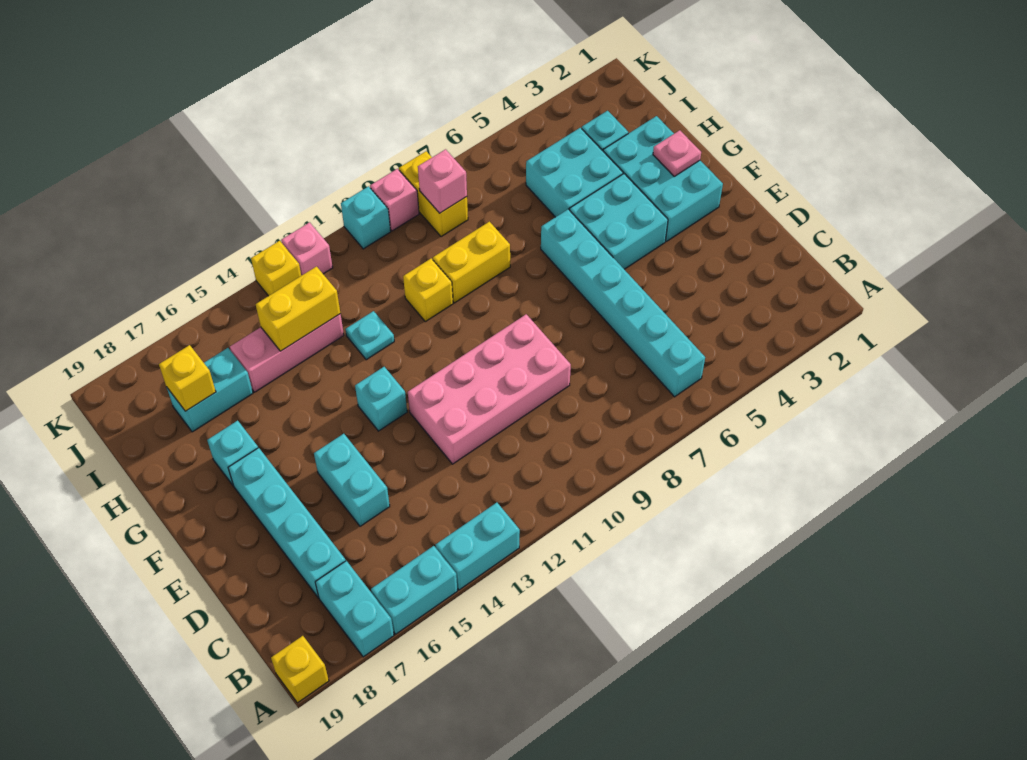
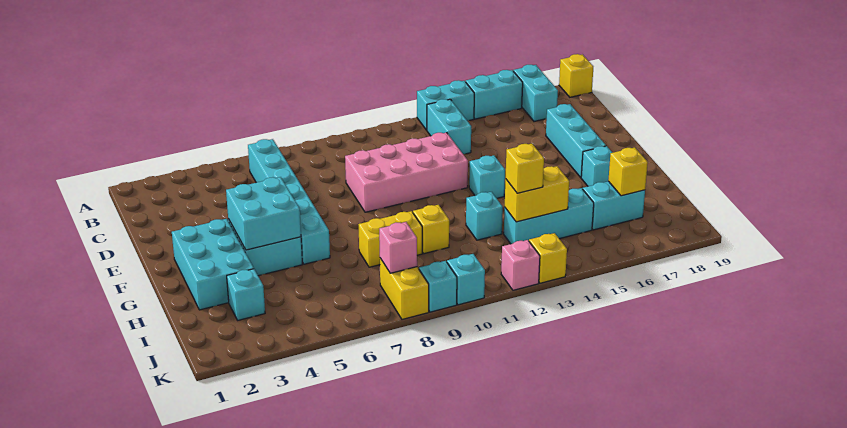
cyan 1x4 brick [228,448,346,598] -> cyan 1x3 brick [546,104,606,178]
cyan 1x2 brick [314,434,390,526] -> cyan 1x2 brick moved to [427,99,471,154]
pink 1x1 plate [653,130,701,176] -> none
cyan 2x2 brick [526,128,623,217] -> cyan 2x2 brick moved to [226,177,301,250]
cyan 1x1 plate [345,311,394,360] -> cyan 1x1 brick [466,192,503,240]
pink 1x3 brick [230,314,344,392] -> cyan 1x3 brick [504,188,594,244]
none -> yellow 1x1 brick [506,144,544,193]
pink 1x1 brick [370,169,419,231] -> cyan 1x1 brick [419,261,457,312]

